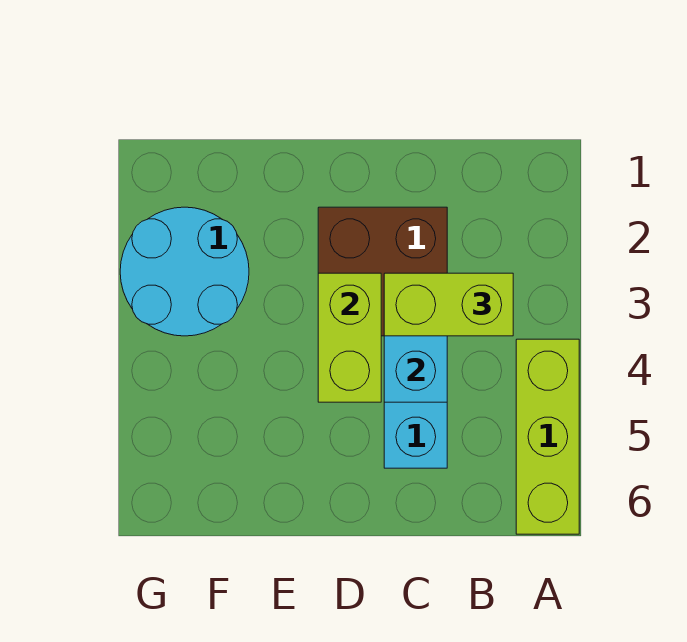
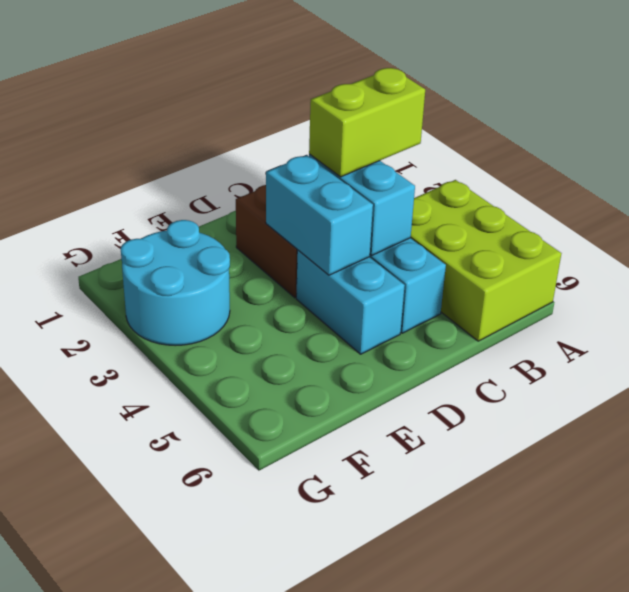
lime 1x3 brick [516,339,579,534] -> lime 2x3 brick [411,180,561,341]
lime 1x2 brick [318,273,381,402] -> cyan 1x2 brick [266,155,373,275]
none -> cyan 1x2 brick [296,250,405,354]

